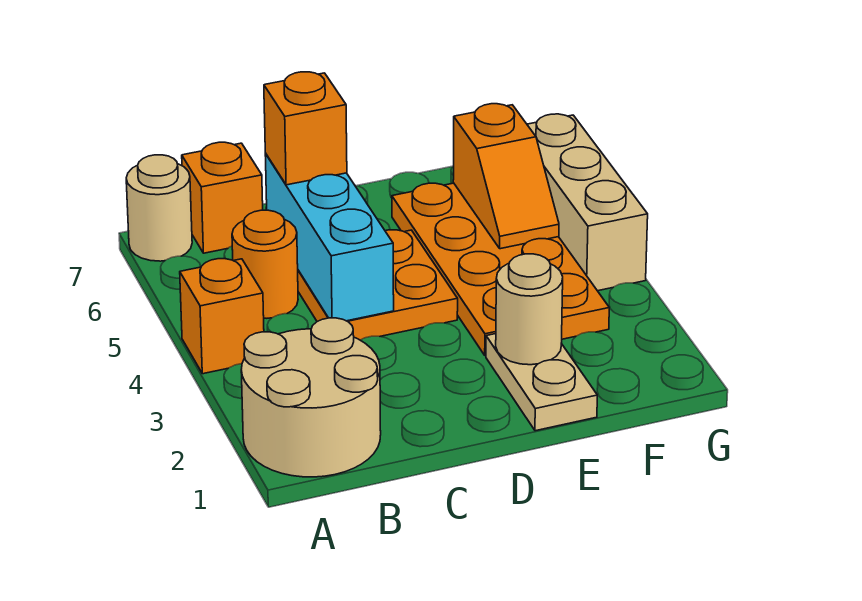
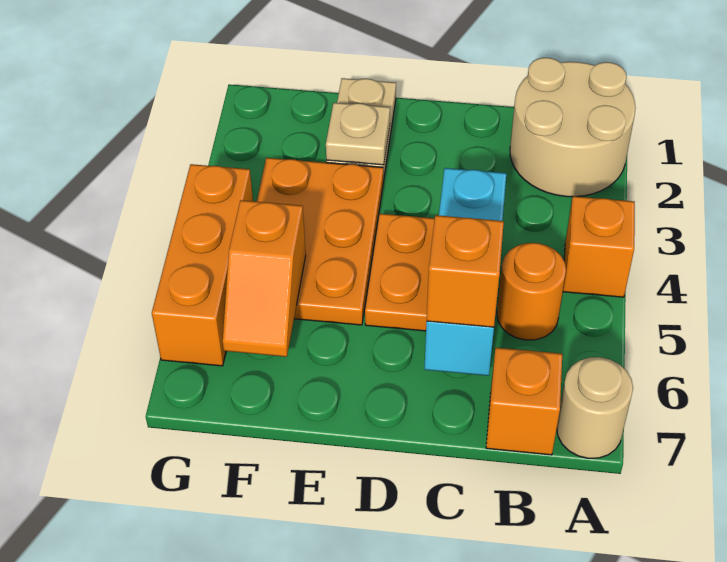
tan 1x1 round brick [496,254,563,365] -> tan 1x1 plate [326,103,390,165]
orange 2x4 plate [392,183,609,356] -> orange 2x3 plate [257,158,383,325]
orange 1x2 slope [453,104,559,249] -> orange 1x2 slope turned to [223,200,306,357]
tan 1x3 brick [527,114,648,291] -> orange 1x3 brick [152,164,253,366]

